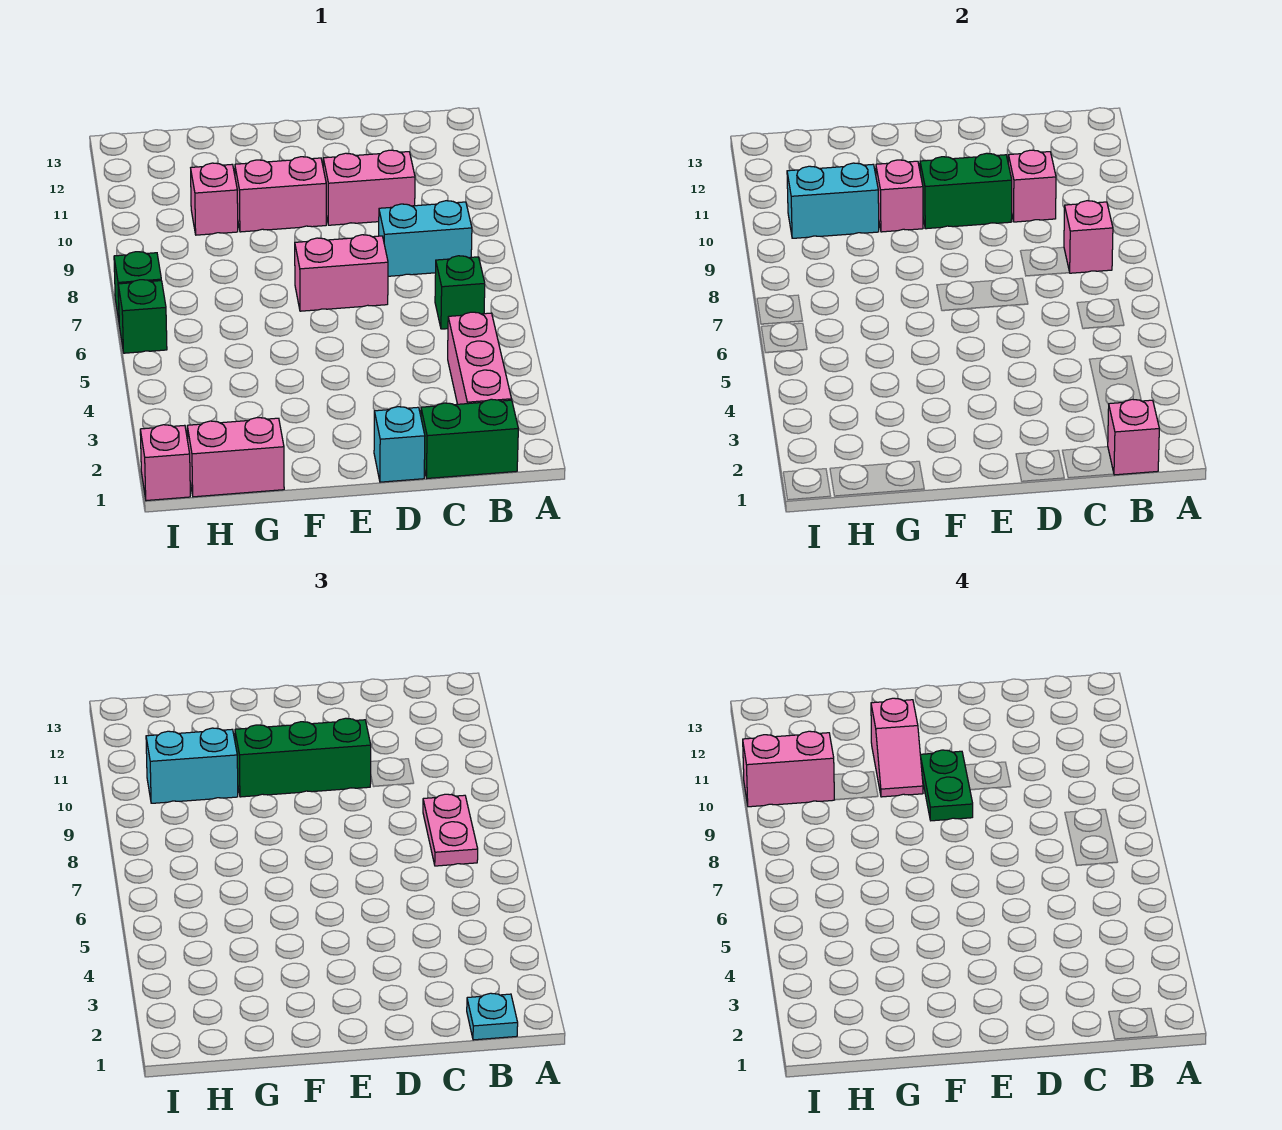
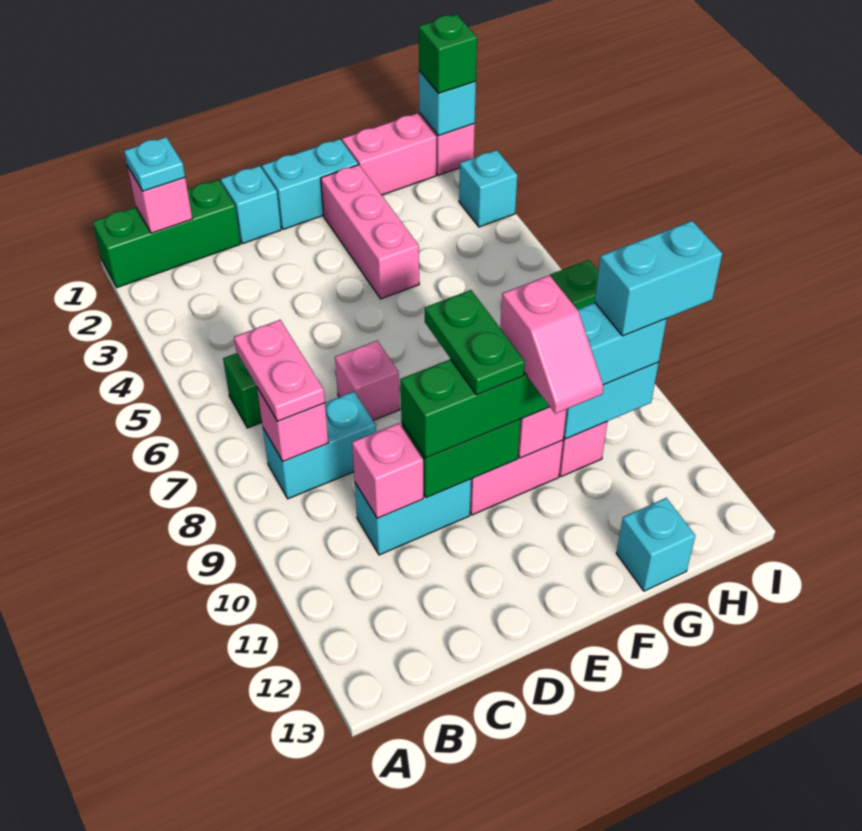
green 1x2 brick [421,399,518,478] -> green 1x3 brick [93,180,240,287]
pink 1x3 brick [448,312,512,404] -> pink 1x3 brick moved to [321,165,419,299]
pink 1x2 brick [323,150,415,225] -> cyan 1x2 brick [355,479,471,555]
pink 1x2 brick [295,235,388,311] -> pink 1x1 brick [335,341,400,420]
none -> cyan 1x2 brick [262,139,358,229]
pink 1x2 slope [871,698,923,797] -> pink 1x2 slope turned to [500,275,603,414]
none -> cyan 1x1 brick [616,498,695,591]
pink 1x2 brick [743,731,834,807] -> cyan 1x2 brick [595,221,722,336]
none -> cyan 1x1 brick [419,71,476,135]
none -> cyan 1x1 brick [459,150,517,227]
green 1x1 brick [118,280,167,353] -> green 1x1 brick moved to [419,14,477,93]

